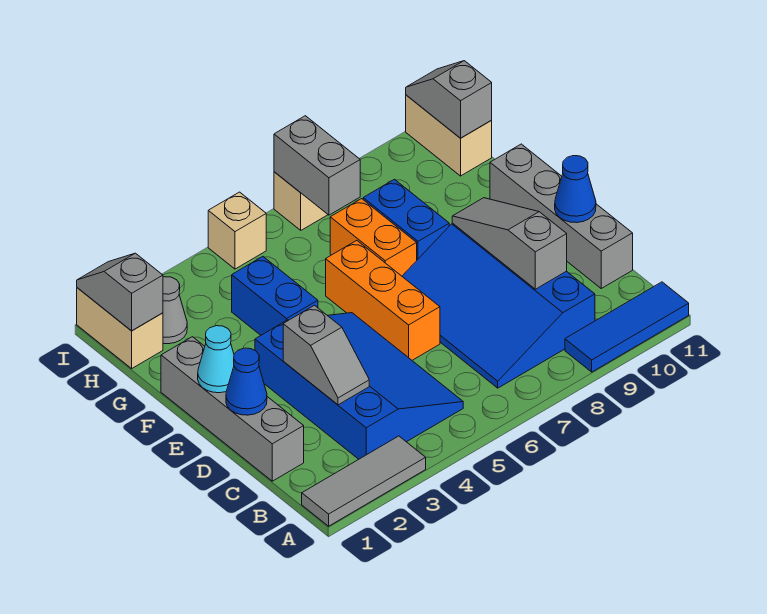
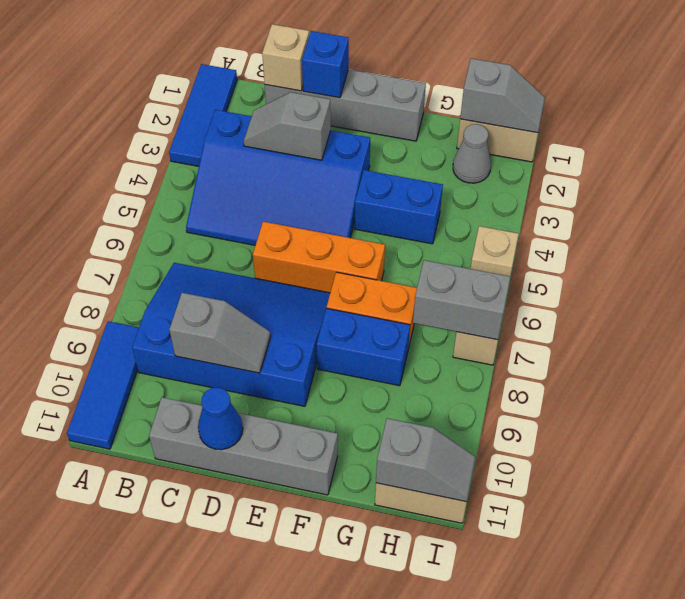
grey 1x3 tile [302,436,426,526] -> blue 1x3 tile [169,64,237,166]
none -> tan 1x1 brick [262,24,309,91]
grey 1x3 slope [452,198,567,289] -> grey 1x2 slope [169,293,271,373]
blue 1x1 cone [226,348,267,415] -> blue 1x1 brick [302,31,349,98]
cyan 1x1 cone [198,326,234,393] -> none

